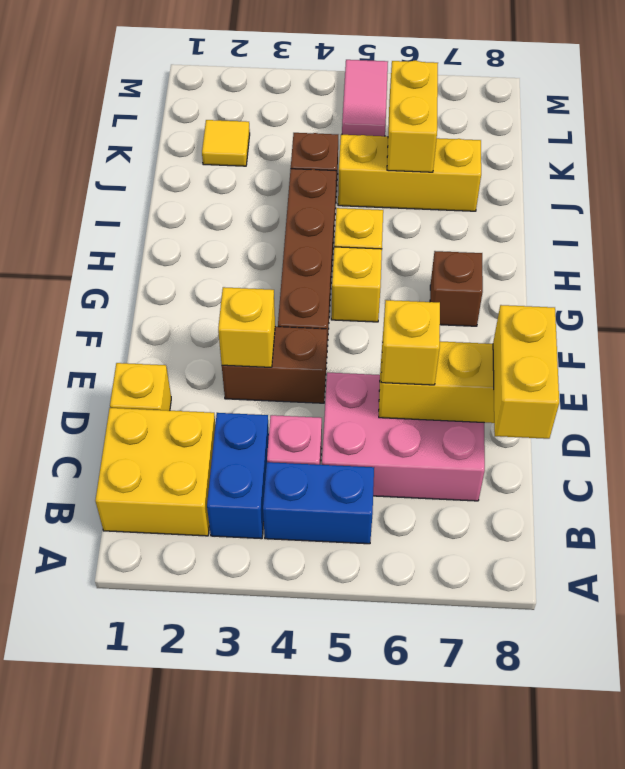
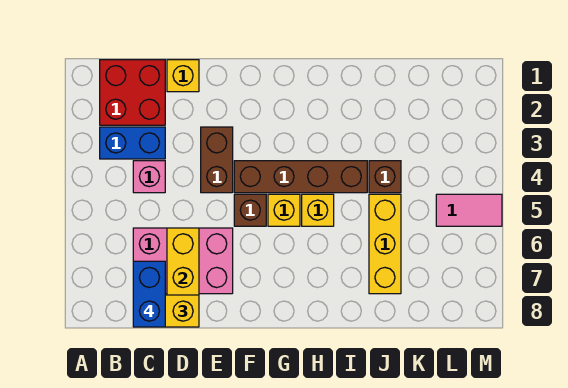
yellow 2x2 brick [95,408,215,536] -> red 2x2 brick [100,60,165,125]
blue 1x2 brick [263,462,374,544] -> blue 1x2 brick moved to [133,261,165,327]
pink 2x3 brick [322,372,485,501] -> pink 2x3 brick turned to [133,228,233,294]
yellow 1x1 brick [381,300,440,385] -> none
yellow 1x1 brick [218,287,275,367] -> none
brown 1x1 brick [430,251,483,326] -> brown 1x1 brick moved to [234,194,266,226]
yellow 1x2 brick [387,60,438,172] -> none
yellow 1x1 tile [202,120,250,166] -> none

